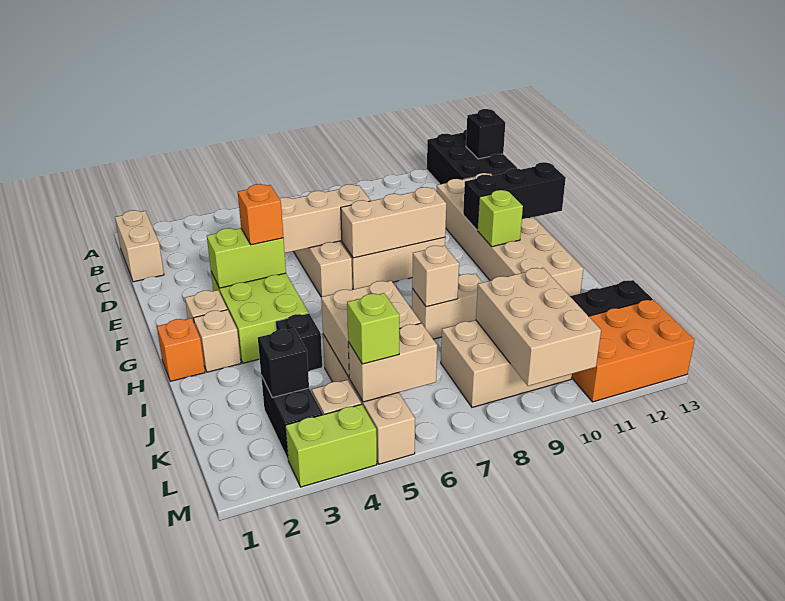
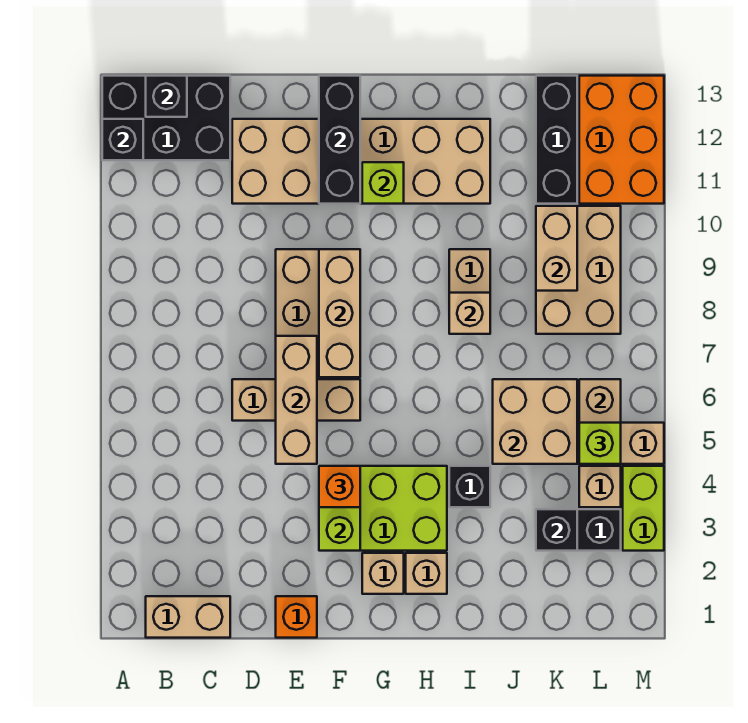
none -> black 1x1 brick [102,119,143,160]
orange 1x1 brick [157,318,205,381] -> orange 1x1 brick moved to [276,596,317,638]
tan 2x3 brick [476,268,601,386] -> tan 1x2 brick [536,206,577,291]

